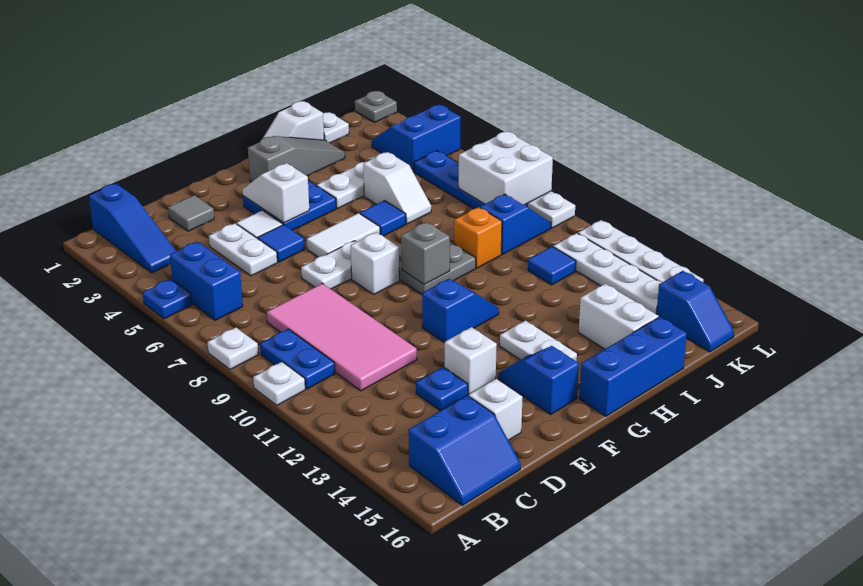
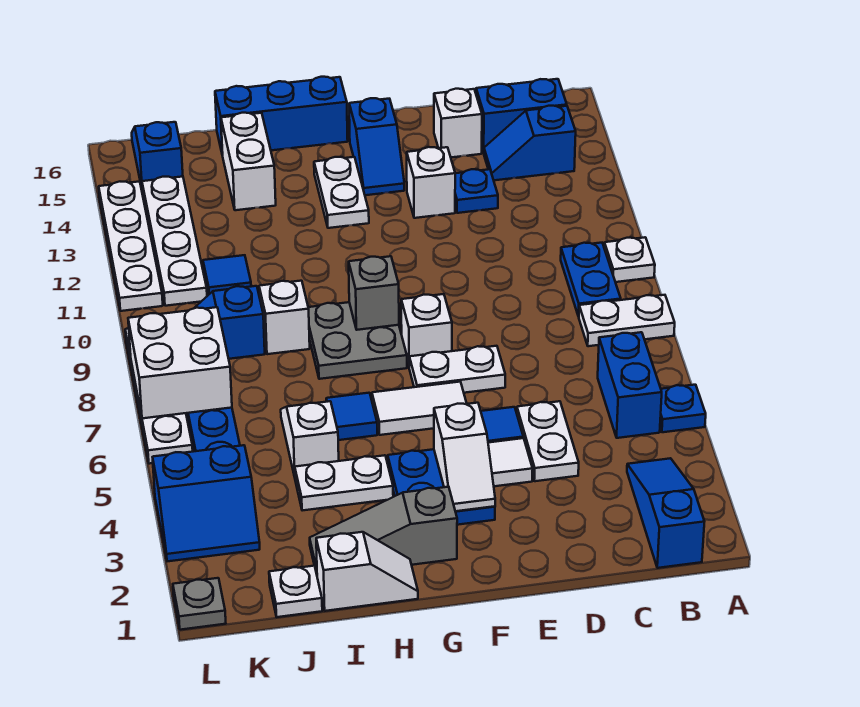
white 1x1 plate [207,328,258,369] -> white 1x2 plate [579,295,675,346]
pink 2x4 tile [267,283,417,391] -> none
grey 1x1 tile [168,195,214,231] -> none
blue 1x2 slope [422,279,499,343] -> blue 1x2 slope moved to [484,106,576,180]
orange 1x1 brick [454,207,502,268] -> white 1x1 brick [259,281,310,354]

